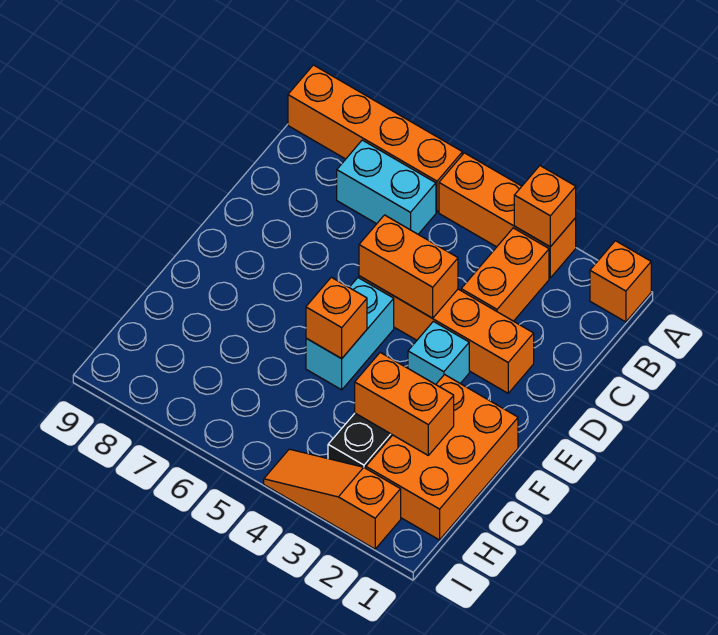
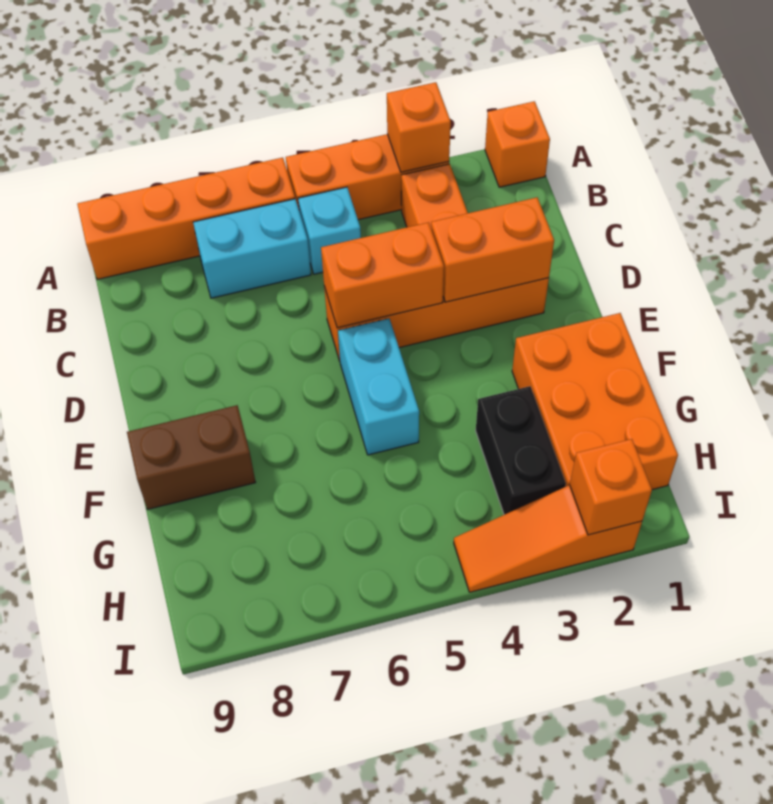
cyan 1x1 brick [408,321,469,384] -> cyan 1x1 brick moved to [298,187,361,274]
orange 1x1 brick [306,277,367,359] -> orange 1x1 brick moved to [570,439,652,535]
none -> brown 1x2 brick [127,405,256,509]
orange 1x2 brick [355,352,454,455] -> orange 1x2 brick moved to [431,197,554,302]

